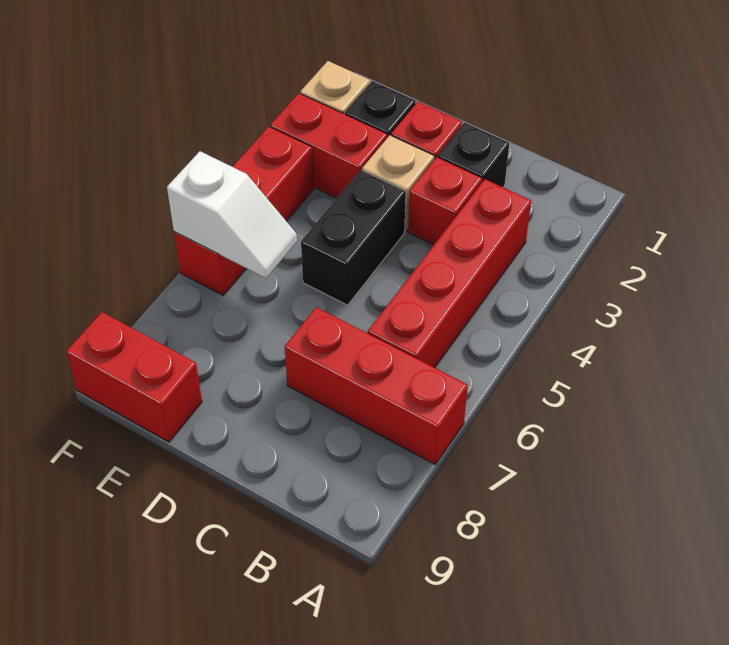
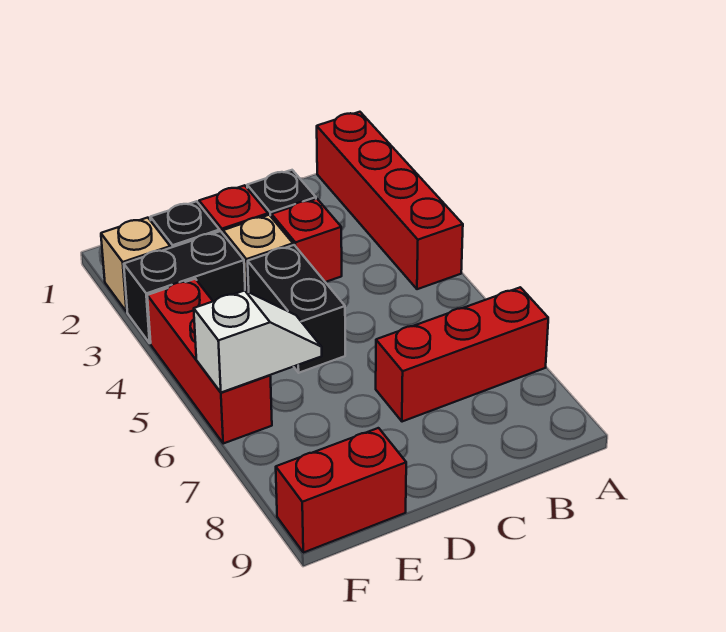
red 1x4 brick [368,179,531,368] -> red 1x4 brick moved to [317,112,463,289]
red 1x2 brick [270,93,387,198] -> black 1x2 brick [124,231,245,343]

